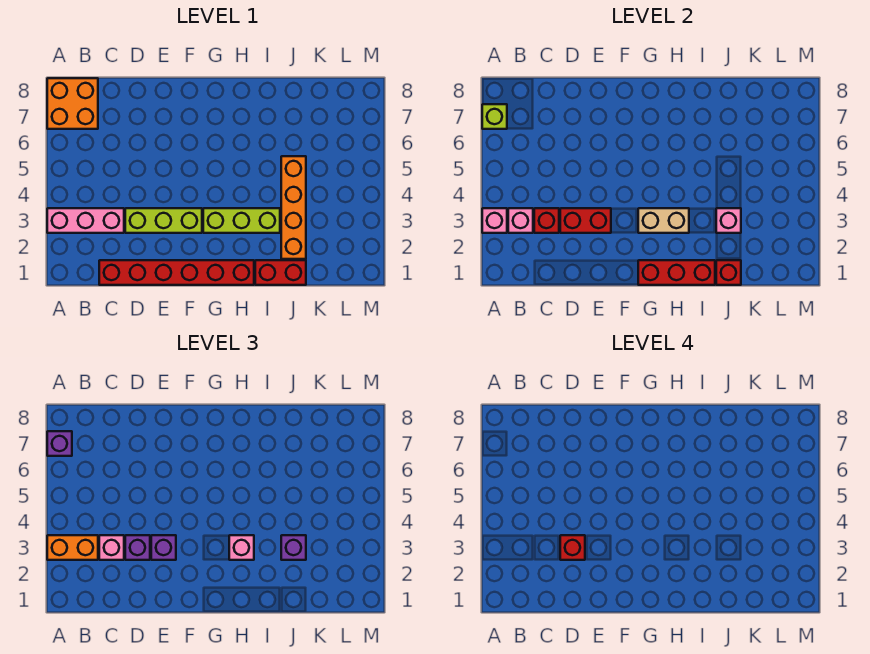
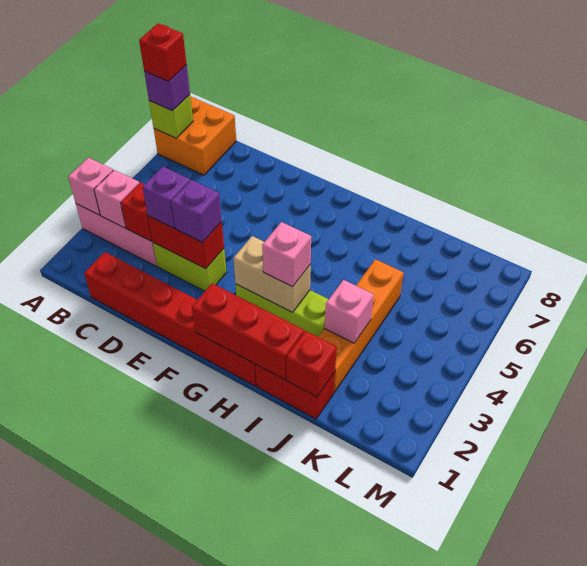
orange 1x2 brick [47,535,98,560] -> none
pink 1x1 brick [99,535,124,560] -> none
lime 1x3 brick [125,208,202,233] -> lime 1x2 brick [153,243,227,291]
red 1x1 brick [560,535,585,560] -> red 1x1 brick moved to [139,23,187,81]
purple 1x1 brick [281,535,306,560] -> none

